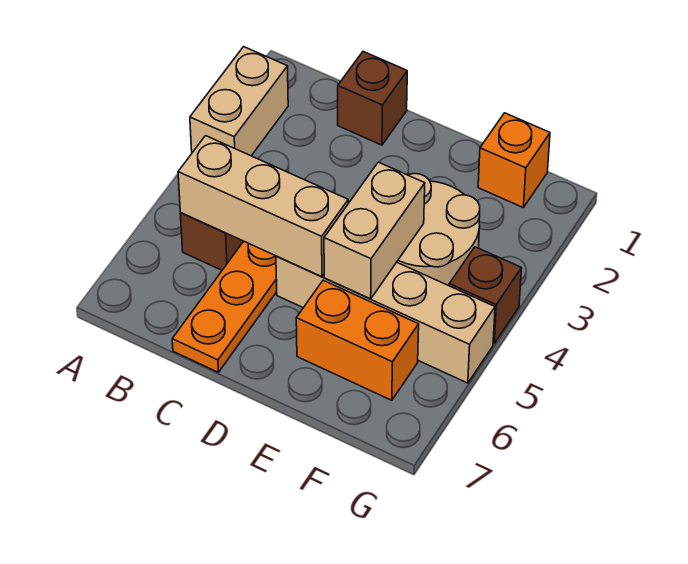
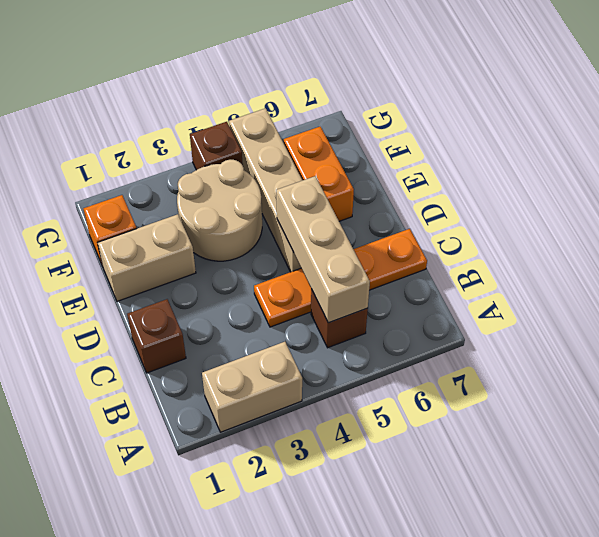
tan 1x2 brick [324,162,425,299] -> tan 1x2 brick moved to [98,214,196,301]

